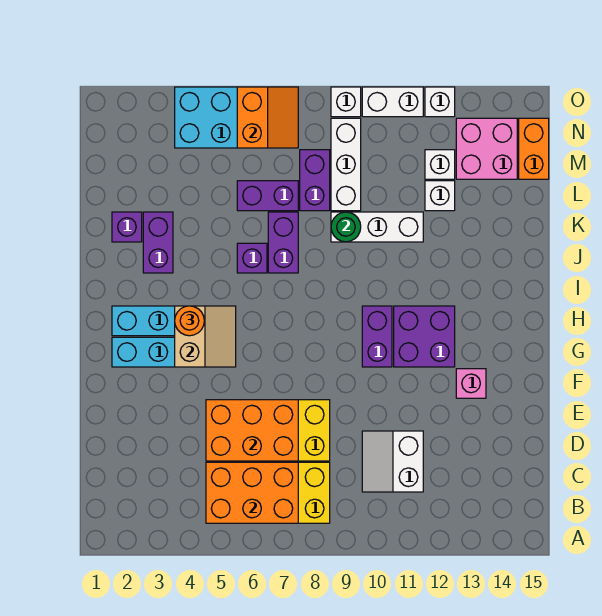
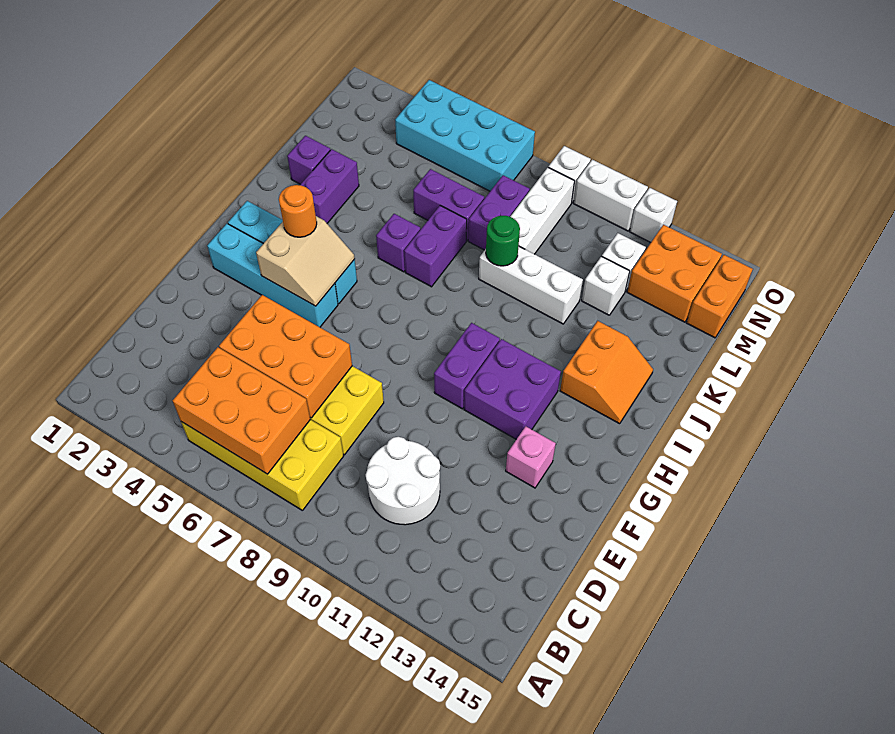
white 2x2 slope [362,431,423,492] -> white 2x2 round brick [366,437,440,525]
pink 2x2 brick [456,118,517,179] -> orange 2x2 brick [627,225,722,322]
orange 2x2 slope [237,87,298,148] -> orange 2x2 slope moved to [560,321,653,424]

